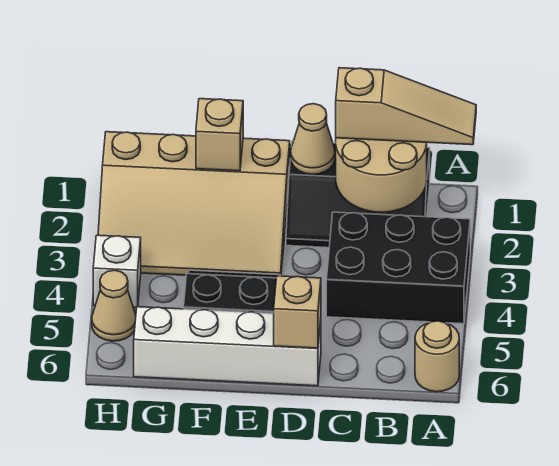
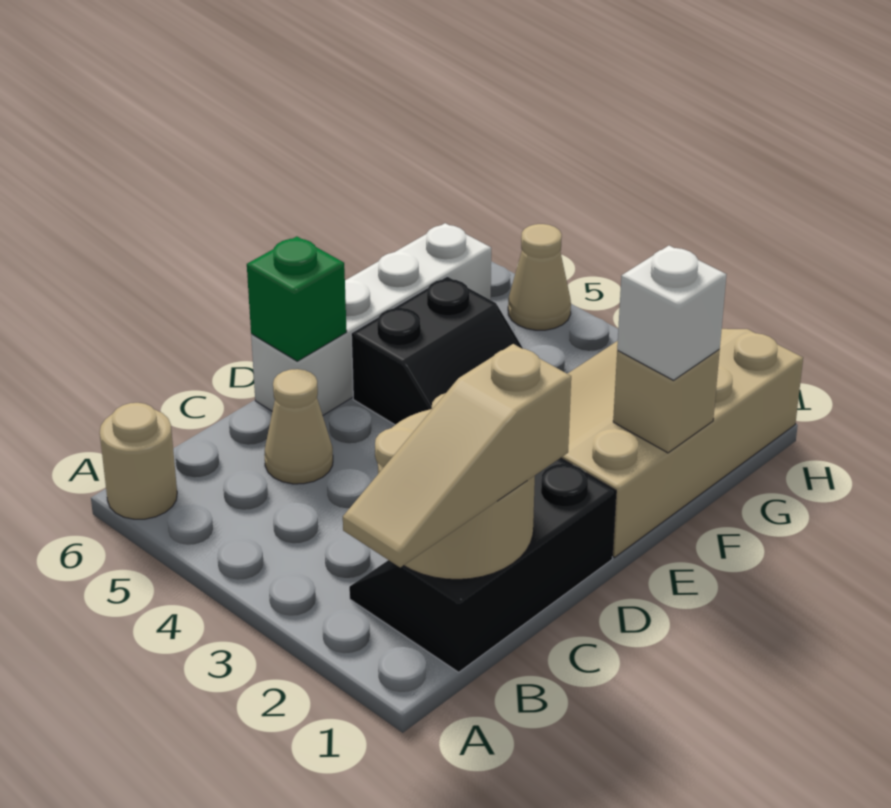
black 2x3 brick [326,212,470,324] -> none
tan 1x1 cone [291,104,335,174] -> tan 1x1 cone moved to [264,369,333,484]
tan 1x1 brick [274,276,321,348] -> green 1x1 brick [247,236,347,361]
white 1x1 brick [93,235,141,308] -> white 1x1 brick moved to [617,246,726,380]

